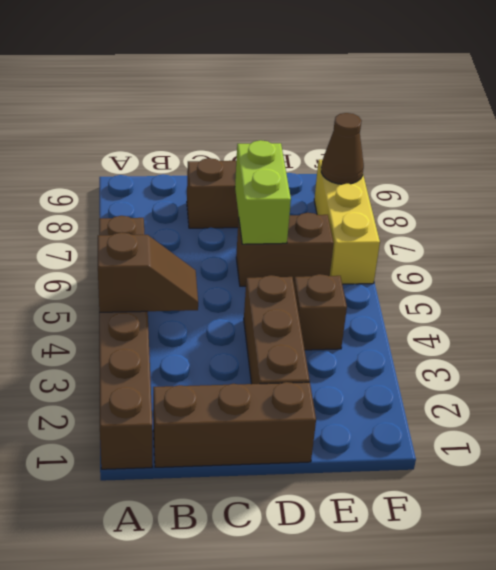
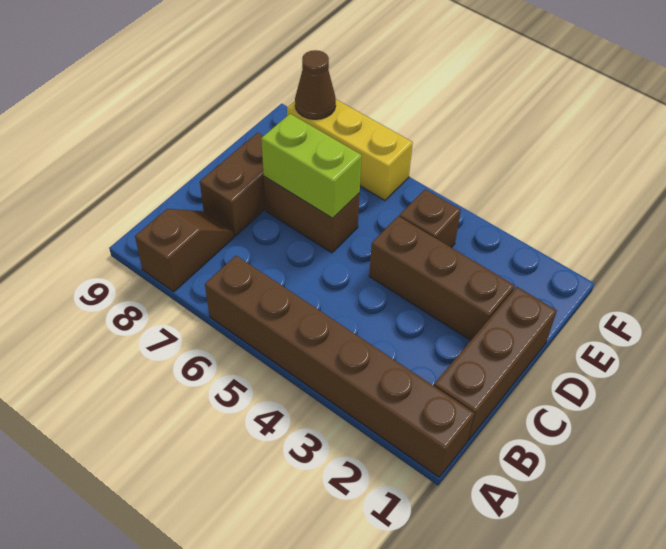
brown 1x2 slope [98,232,198,312] -> brown 1x2 slope moved to [135,209,234,292]
brown 1x2 brick [236,213,334,286] -> brown 1x2 brick turned to [264,177,360,253]

